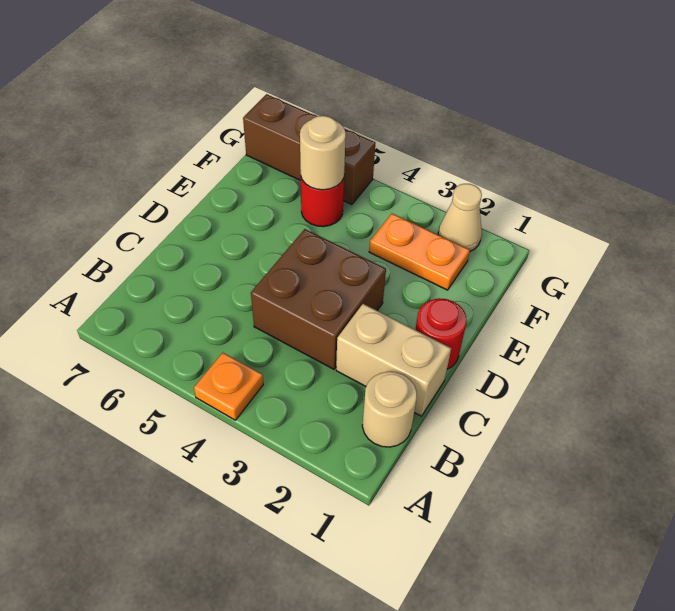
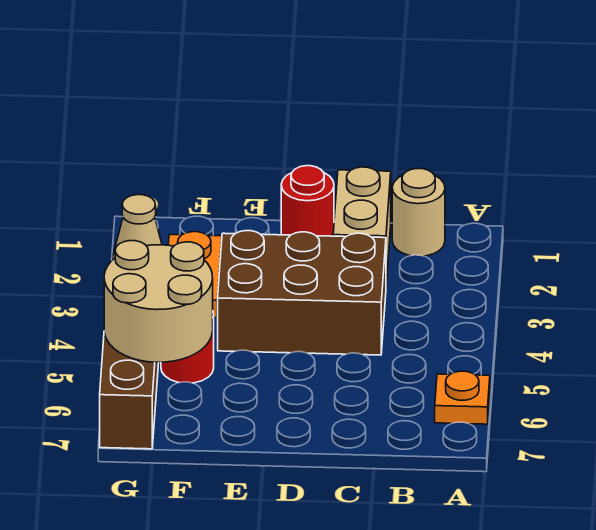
orange 1x1 plate [194,353,263,420] -> orange 1x1 plate moved to [435,371,490,424]
brown 2x2 brick [251,229,386,369] -> brown 2x3 brick [217,231,386,355]
tan 1x1 round brick [300,116,346,190] -> tan 2x2 round brick [104,241,213,362]

